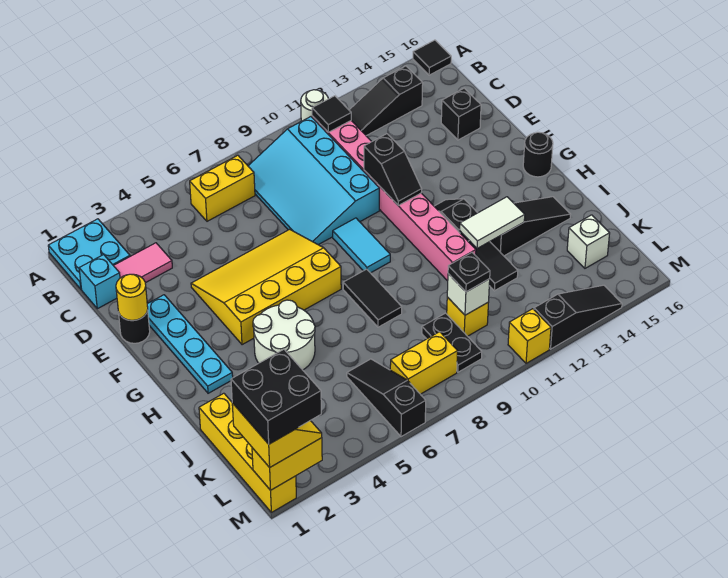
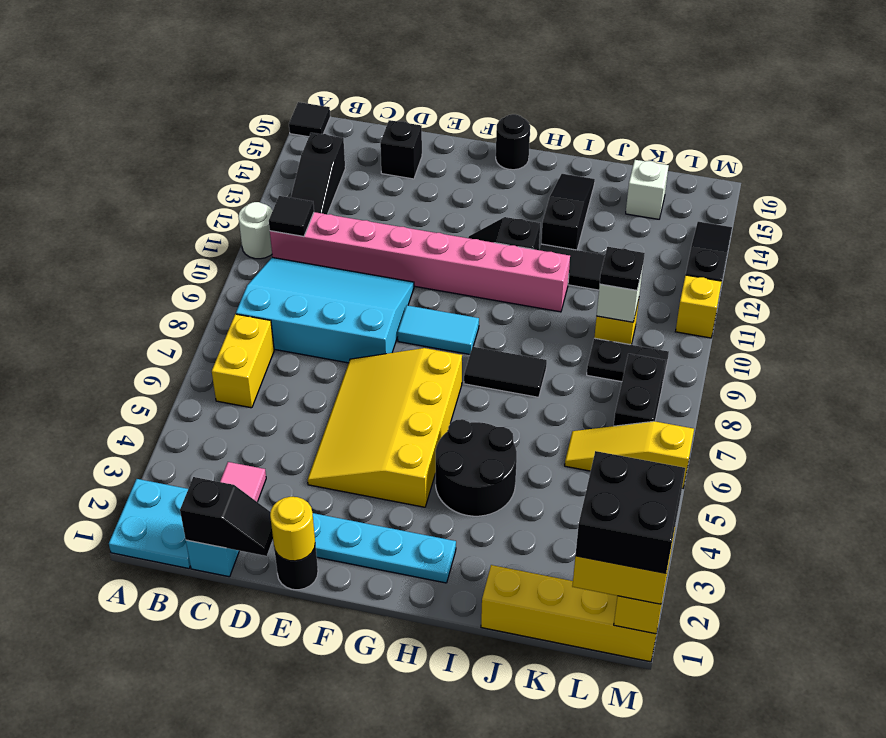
cyan 3x4 slope [248,117,379,245] -> cyan 3x4 slope turned to [236,257,414,363]
black 1x2 slope [364,134,422,205] -> black 1x2 slope moved to [180,477,273,556]
white 2x2 round brick [253,300,315,370] -> black 2x2 round brick [436,419,517,516]
white 1x2 tile [460,197,525,248] -> none
black 1x3 slope [347,359,426,437] -> yellow 1x3 slope [565,421,694,488]
yellow 1x2 brick [390,332,458,394] -> black 1x2 brick [614,354,666,426]

